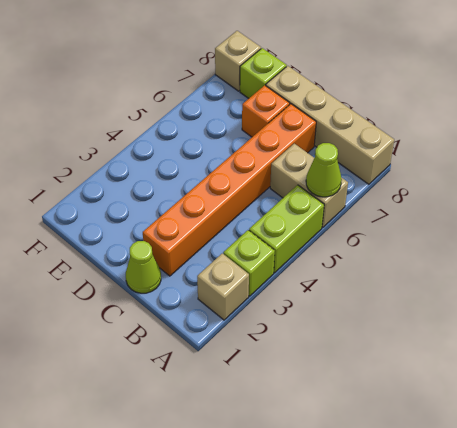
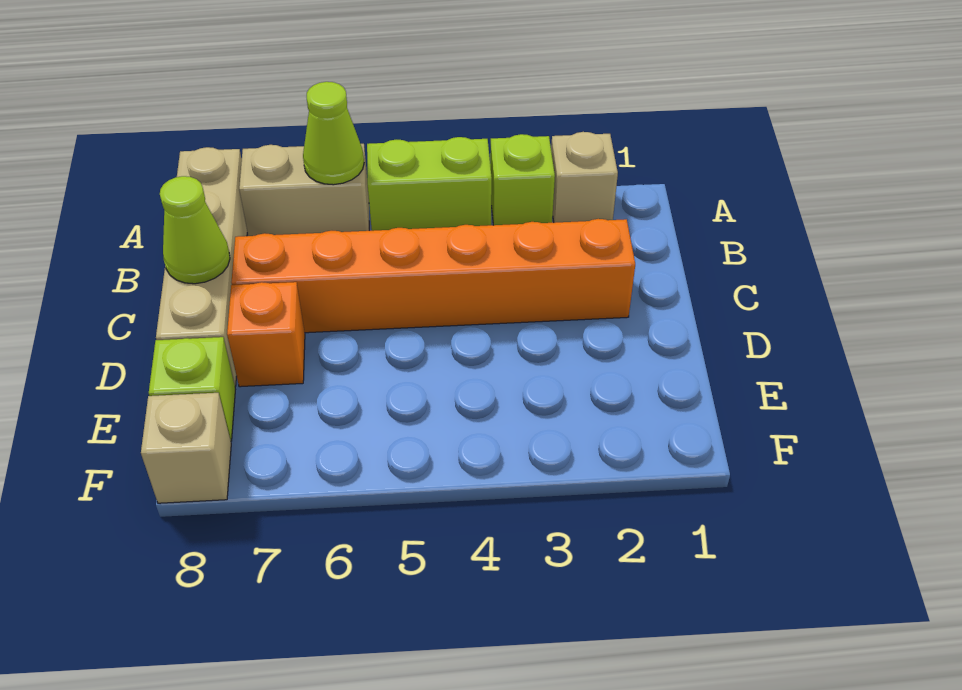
tan 1x2 brick [270,144,348,228] -> tan 1x2 brick turned to [239,144,369,236]
lime 1x1 cone [126,241,161,293] -> lime 1x1 cone moved to [160,176,230,284]

